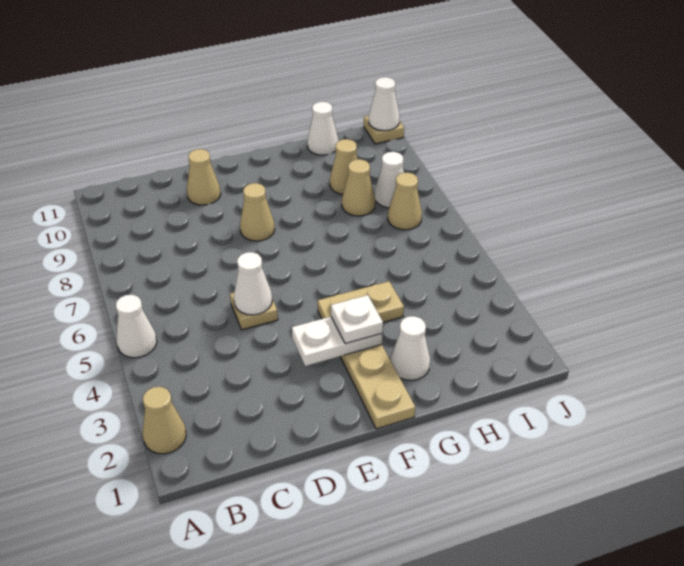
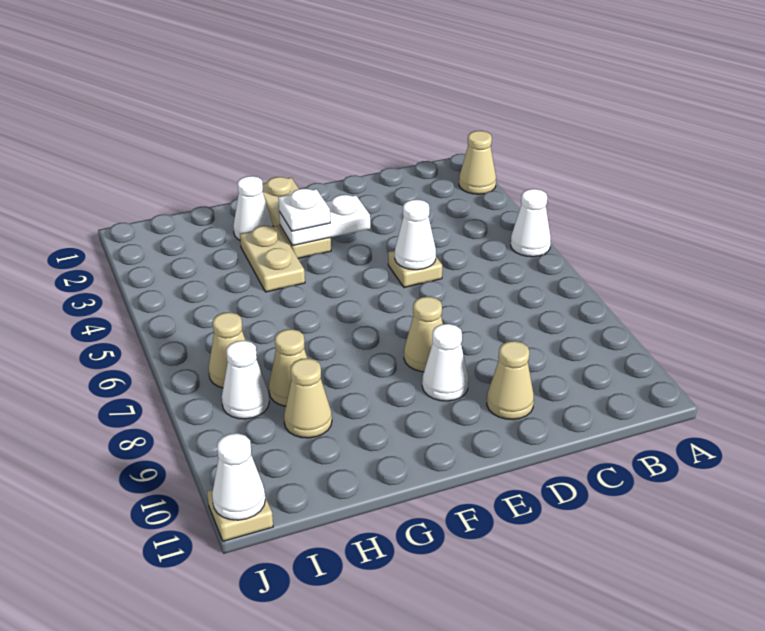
tan 1x2 plate [318,281,404,322] -> tan 1x2 plate turned to [240,226,305,292]
white 1x1 cone [307,102,339,155] -> white 1x1 cone moved to [422,324,468,401]

